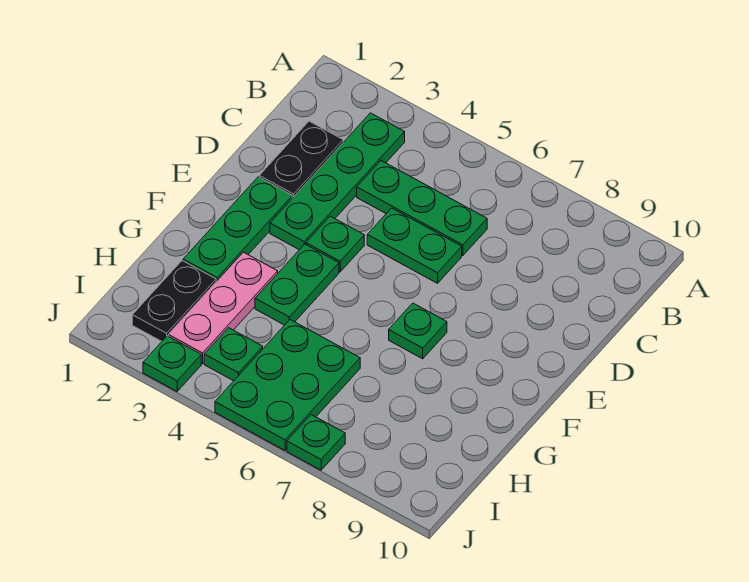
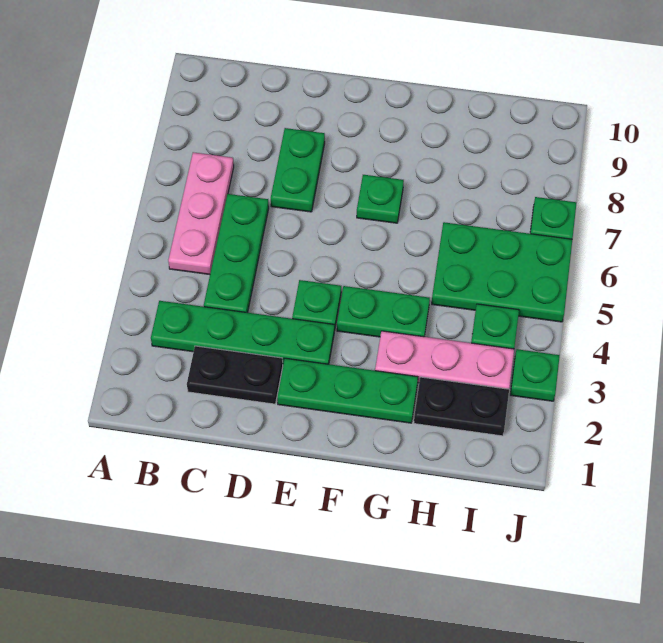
none -> pink 1x3 plate [168,152,234,275]
green 1x2 plate [367,208,462,283] -> green 1x2 plate moved to [271,128,325,212]

